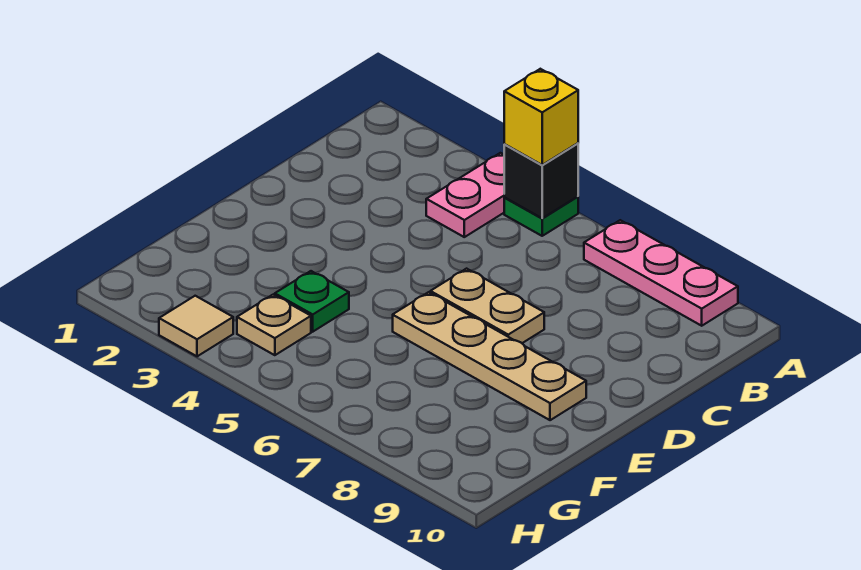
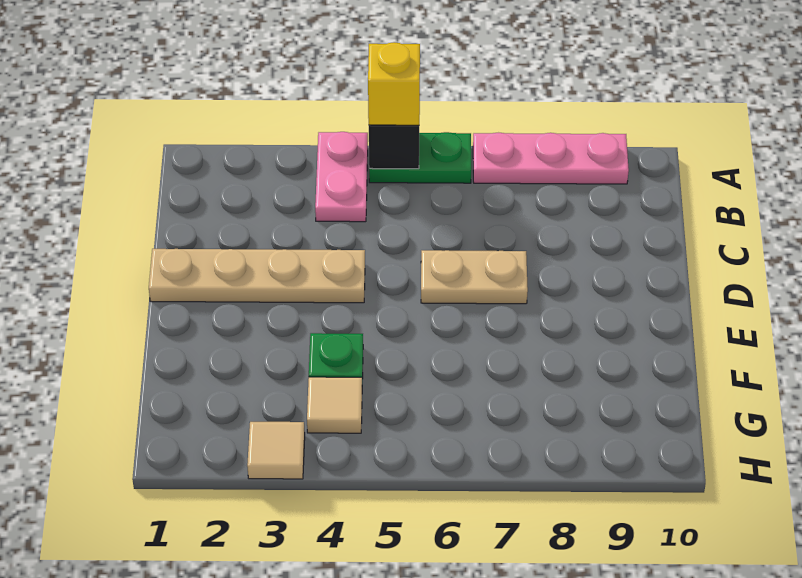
green 1x1 plate [504,196,578,236] -> green 1x2 plate [369,132,471,183]
tan 1x4 plate [393,292,586,420] -> tan 1x4 plate moved to [149,249,365,303]
tan 1x1 plate [237,295,311,355] -> tan 1x1 tile [307,377,362,433]

